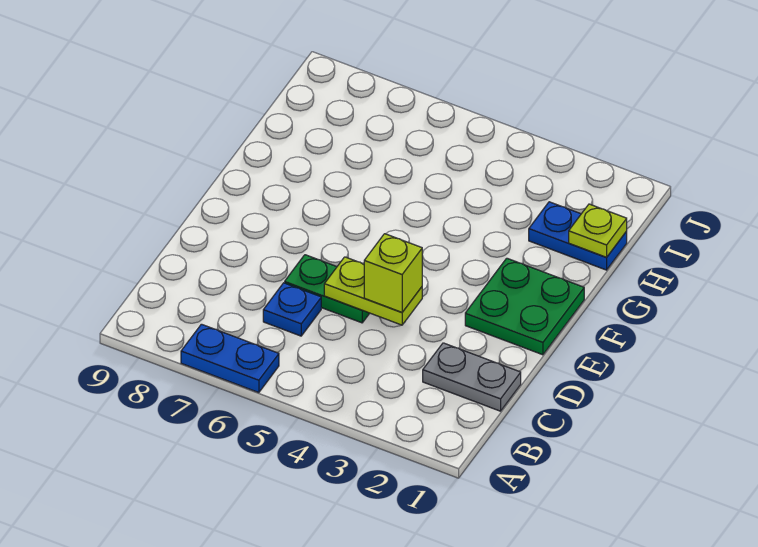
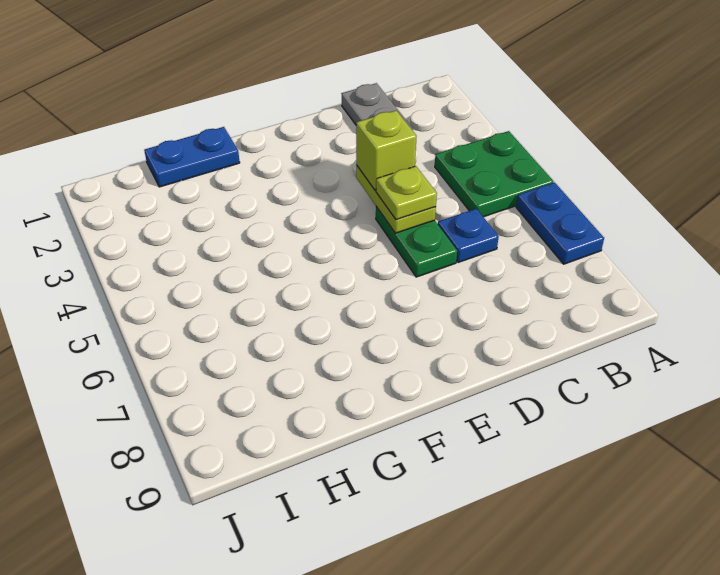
green 2x2 plate [465,258,584,355] -> green 2x2 plate moved to [435,131,554,217]
blue 1x2 plate [529,202,627,270] -> blue 1x2 plate turned to [144,127,240,187]
lime 1x1 plate [569,204,627,257] -> lime 1x1 plate moved to [376,166,437,220]

